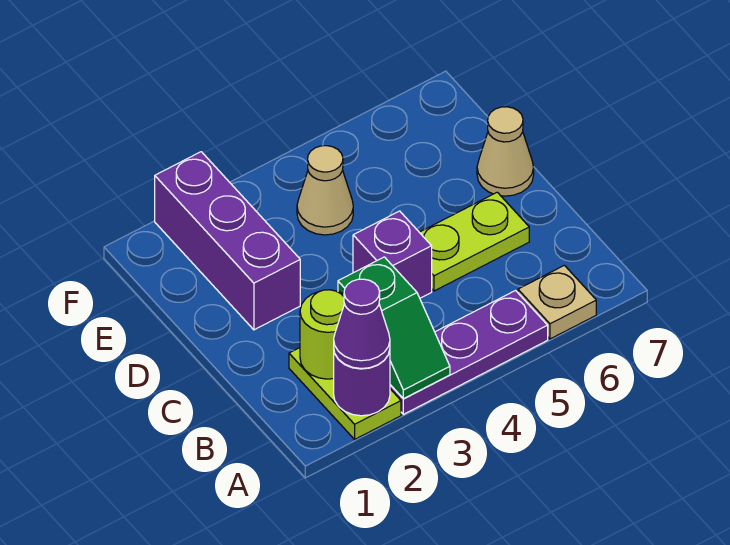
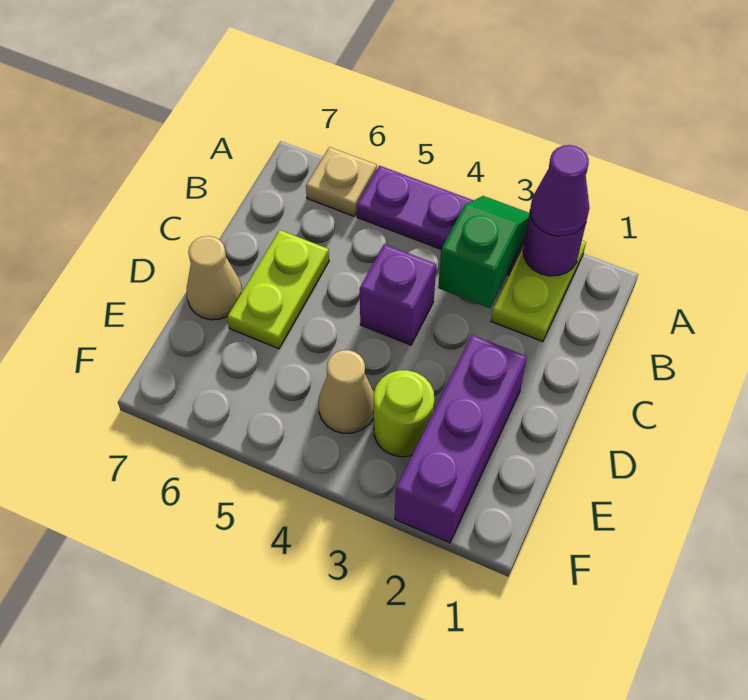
lime 1x1 round brick [300,290,345,379] -> lime 1x1 round brick moved to [374,370,434,457]
lime 1x2 plate [419,192,529,291] -> lime 1x2 plate turned to [227,230,329,349]

